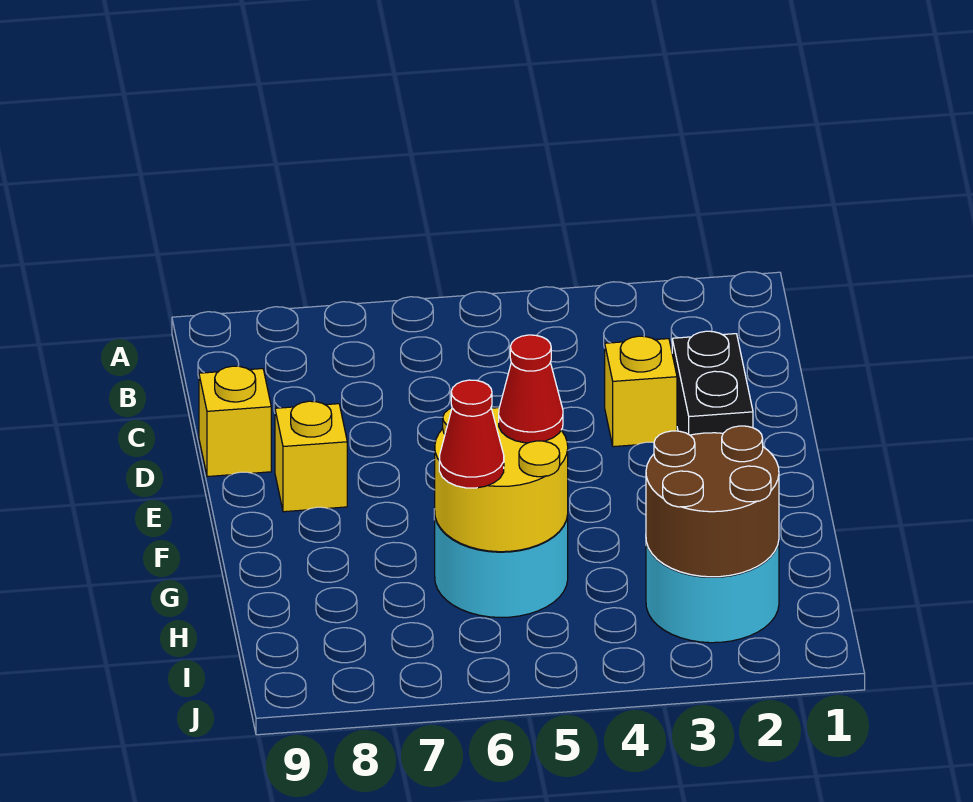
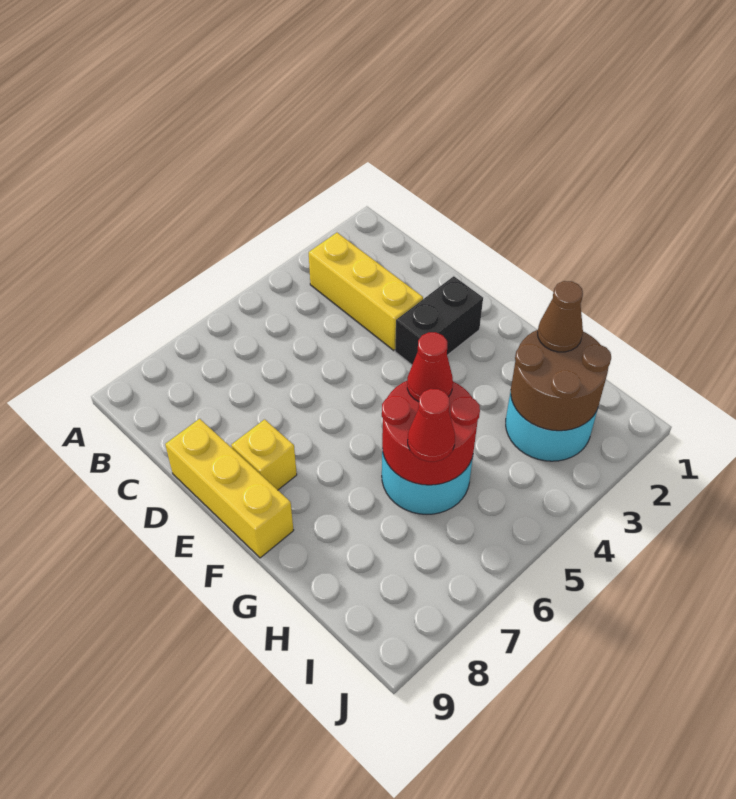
black 1x2 brick [672,331,753,435] -> black 1x2 brick turned to [395,276,483,365]
yellow 1x1 brick [605,336,677,447] -> yellow 1x3 brick [309,233,423,350]
yellow 1x1 brick [199,366,271,477] -> yellow 1x3 brick [165,419,294,558]
yellow 2x2 round brick [434,408,568,552] -> red 2x2 round brick [382,381,480,485]
none -> brown 1x1 cone [538,281,583,352]

